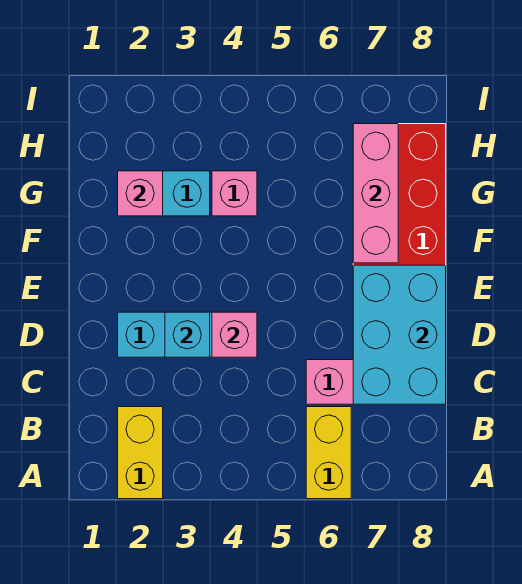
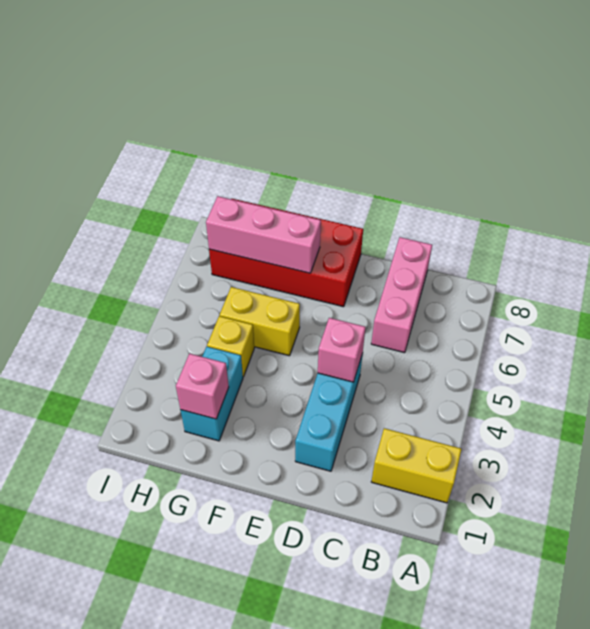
yellow 1x2 brick [306,407,351,499] -> yellow 1x2 brick moved to [220,287,300,356]
cyan 2x3 brick [353,265,446,404] -> none
cyan 1x1 brick [165,312,210,357] -> none
pink 1x1 brick [212,171,257,216] -> yellow 1x1 brick [207,316,254,377]

